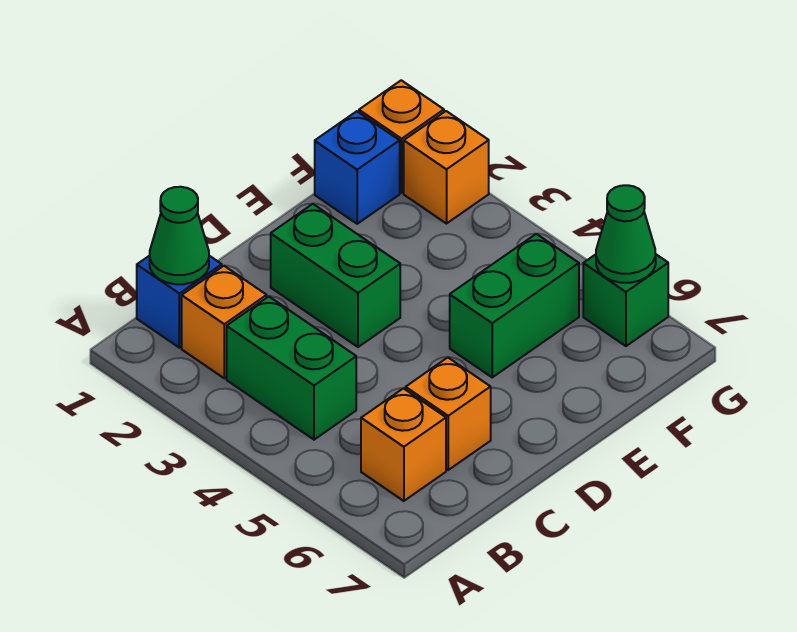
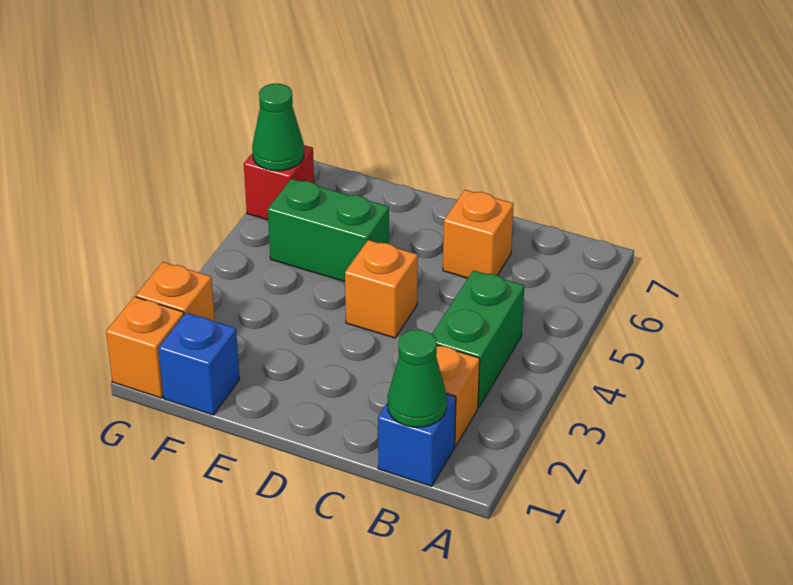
orange 1x1 brick [361,388,446,501] -> orange 1x1 brick moved to [345,240,418,338]
green 1x2 brick [271,204,400,347] -> none
green 1x1 brick [583,254,668,346] -> red 1x1 brick [244,145,314,220]

